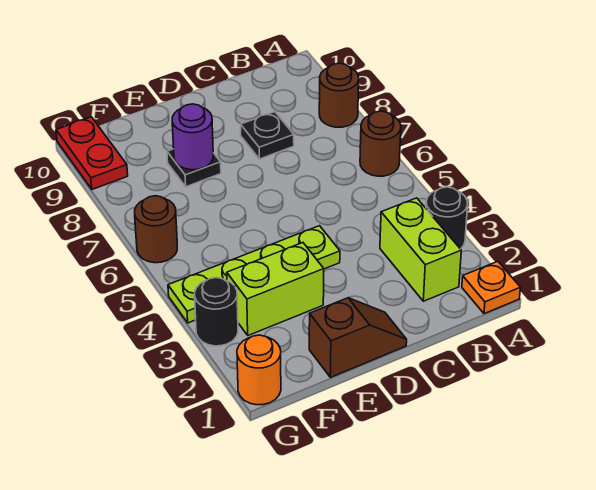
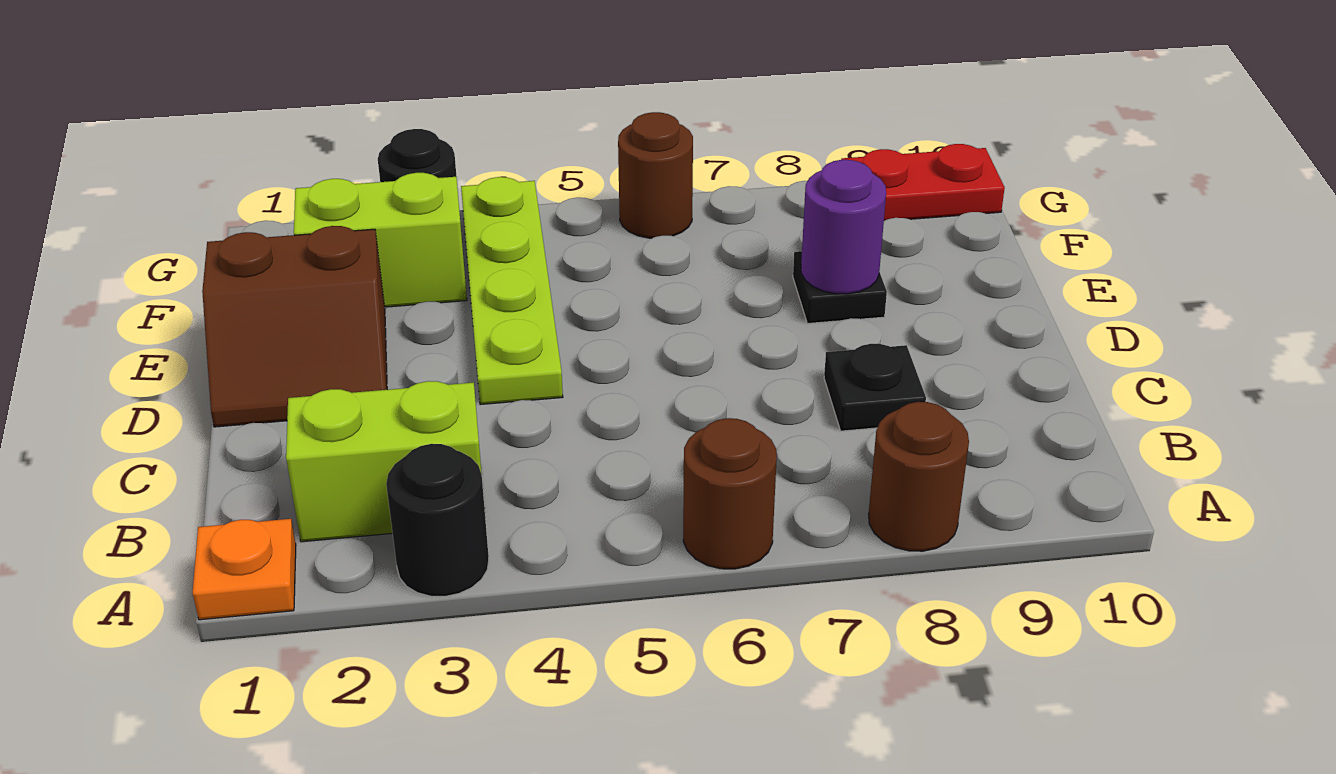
brown 1x2 slope [309,298,407,377] -> brown 2x2 slope [202,226,387,427]
lime 1x2 brick [227,243,324,335] -> lime 1x2 brick turned to [294,173,467,307]
orange 1x1 round brick [237,335,281,405] -> none

